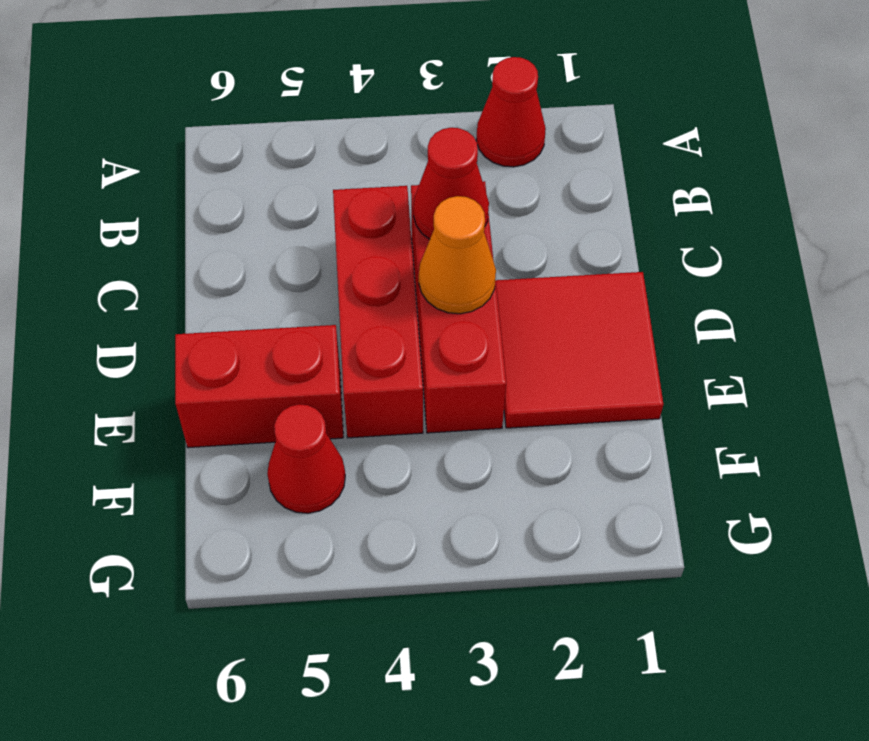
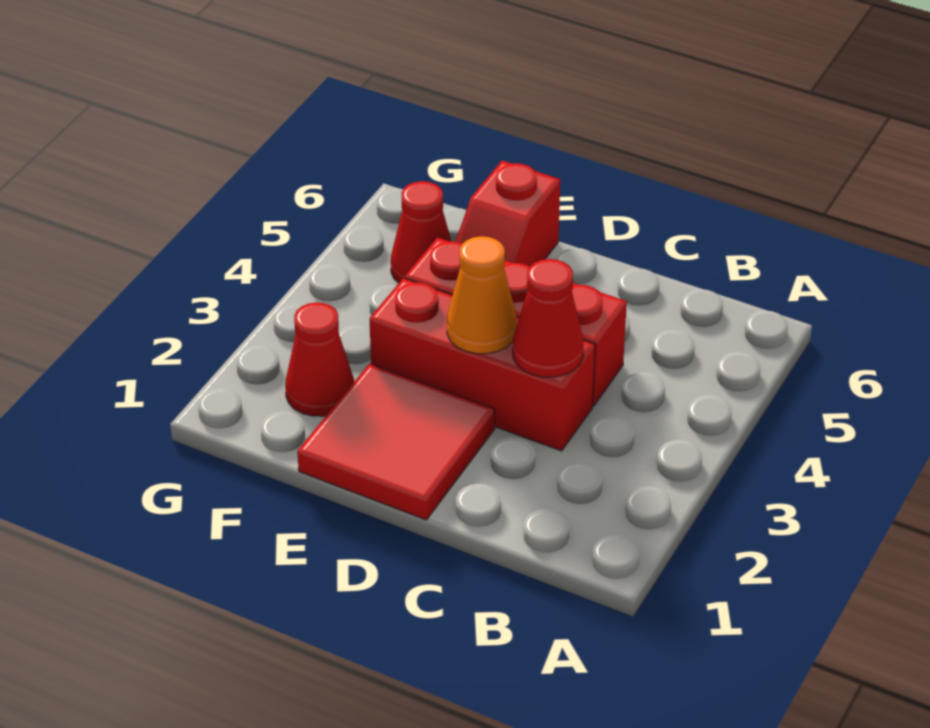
red 1x1 cone [476,57,546,167] -> red 1x1 cone moved to [285,302,354,416]
red 1x2 brick [175,325,343,448] -> red 1x2 slope [456,161,560,266]

